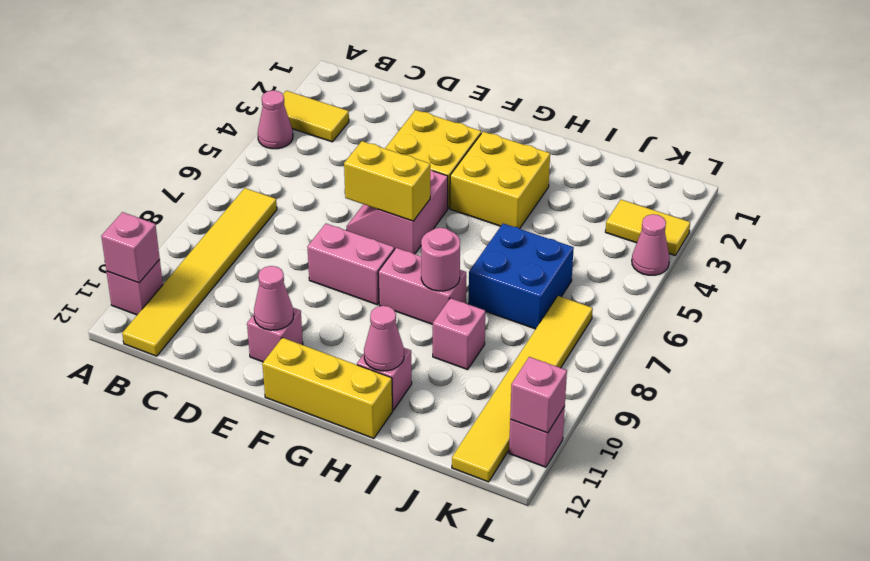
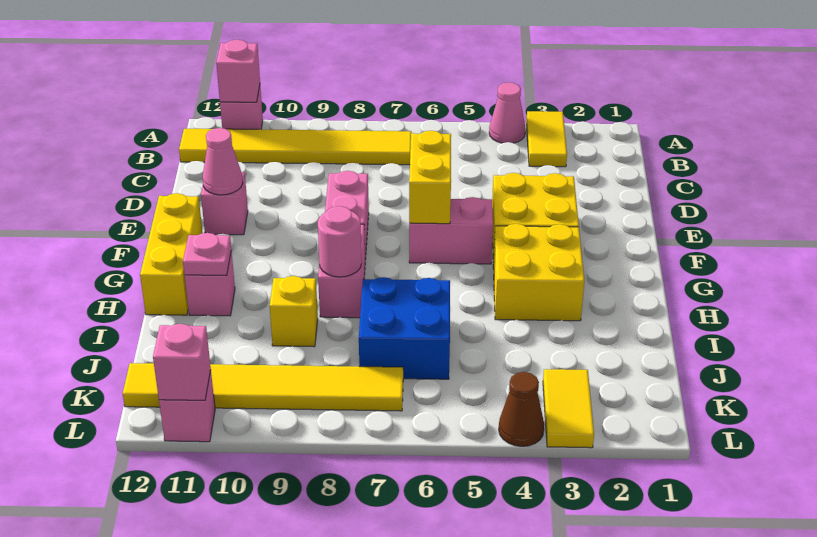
pink 1x1 cone [364,306,404,371] -> pink 1x1 plate [183,233,231,275]
pink 1x1 brick [433,298,485,370] -> yellow 1x1 brick [270,276,318,347]
pink 1x1 cone [632,214,670,275] -> brown 1x1 cone [499,372,544,446]

